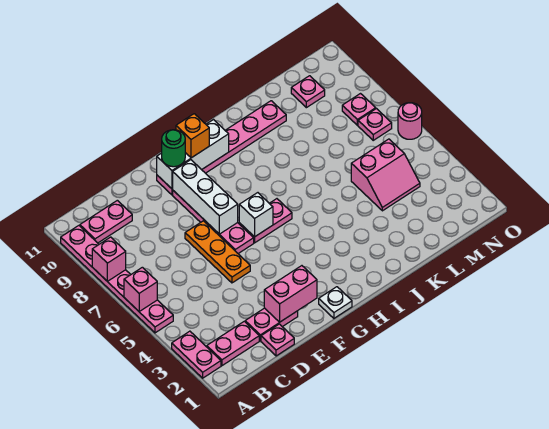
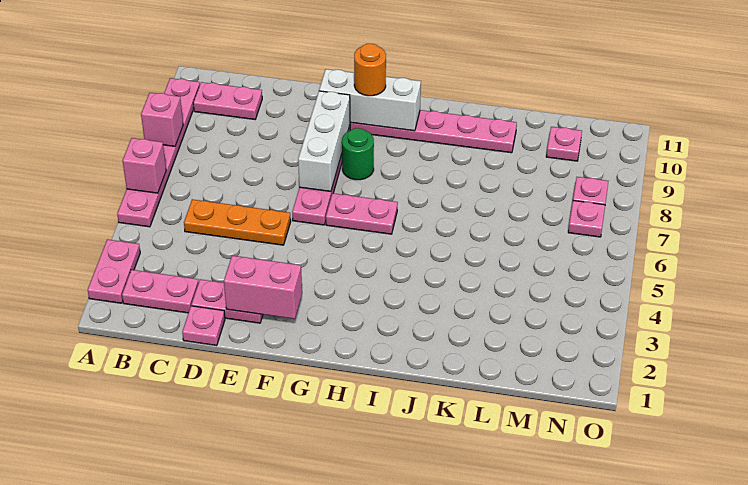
orange 1x3 plate [185,221,250,283] -> orange 1x3 plate turned to [184,199,291,245]
green 1x1 round brick [162,130,185,167] -> green 1x1 round brick moved to [342,128,374,180]
white 1x1 plate [319,287,352,318] -> none
white 1x1 brick [239,193,273,237] -> none
orange 1x1 brick [176,114,209,158] -> orange 1x1 round brick [354,44,386,96]
pink 2x2 slope [351,139,420,211] -> none
pink 1x1 round brick [398,103,422,139] -> none

